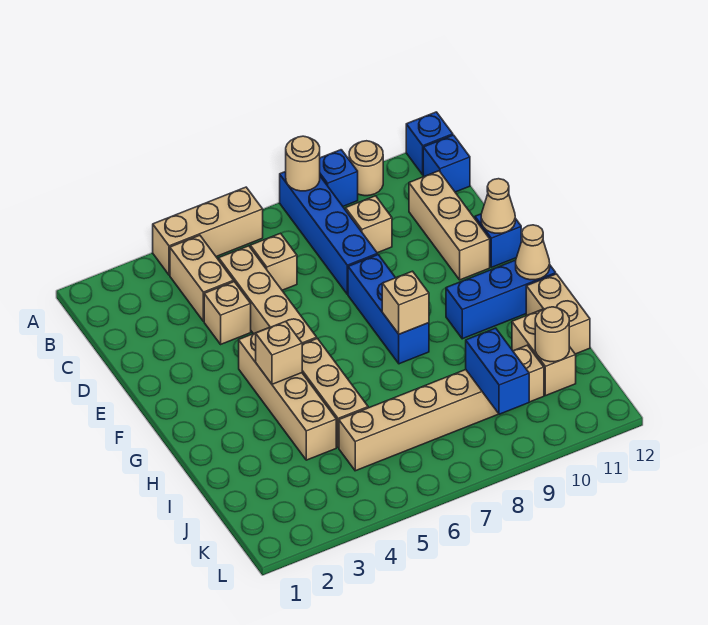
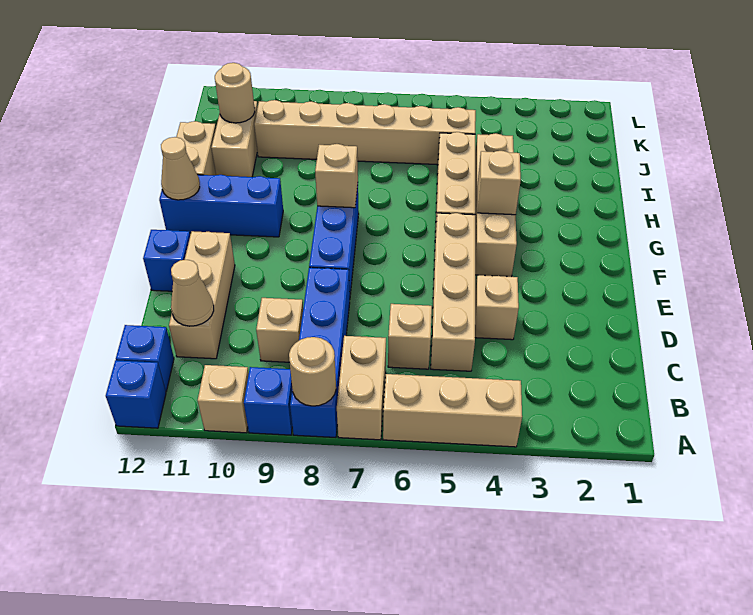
tan 1x1 round brick [349,141,383,196] -> tan 1x1 brick [198,365,249,433]
tan 1x2 brick [170,235,234,321] -> tan 1x2 brick moved to [337,336,386,440]
tan 1x1 cone [481,179,515,233] -> tan 1x1 cone moved to [171,260,214,326]
blue 1x2 brick [466,328,529,414] -> none

